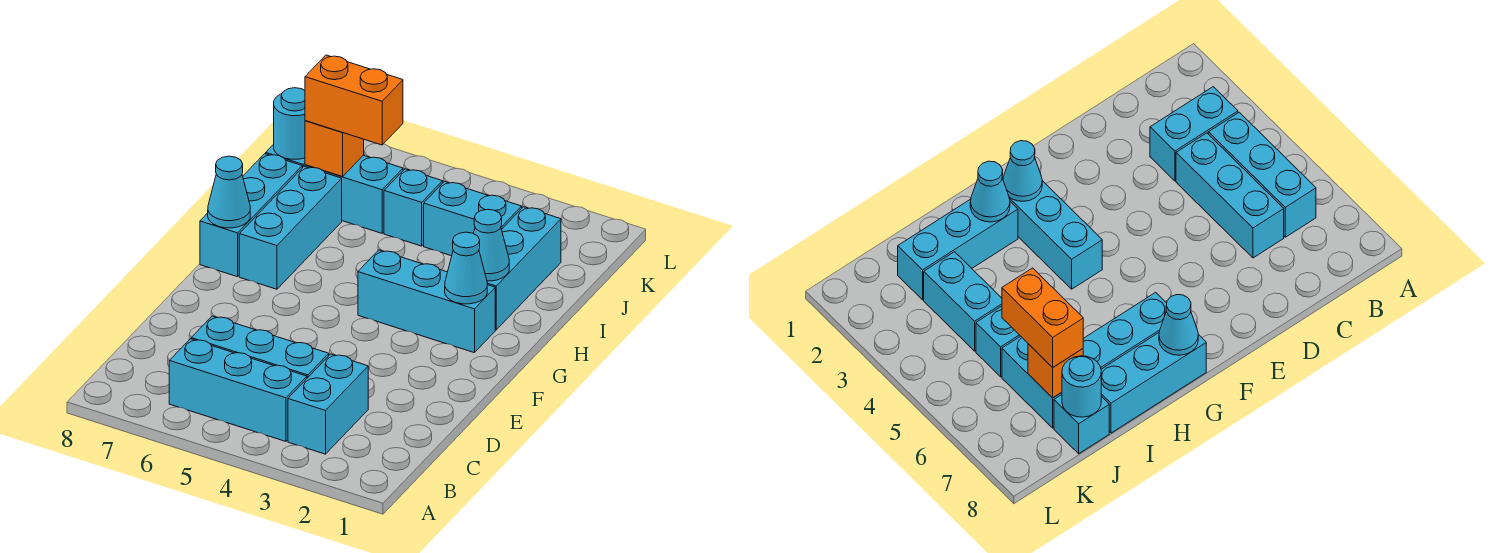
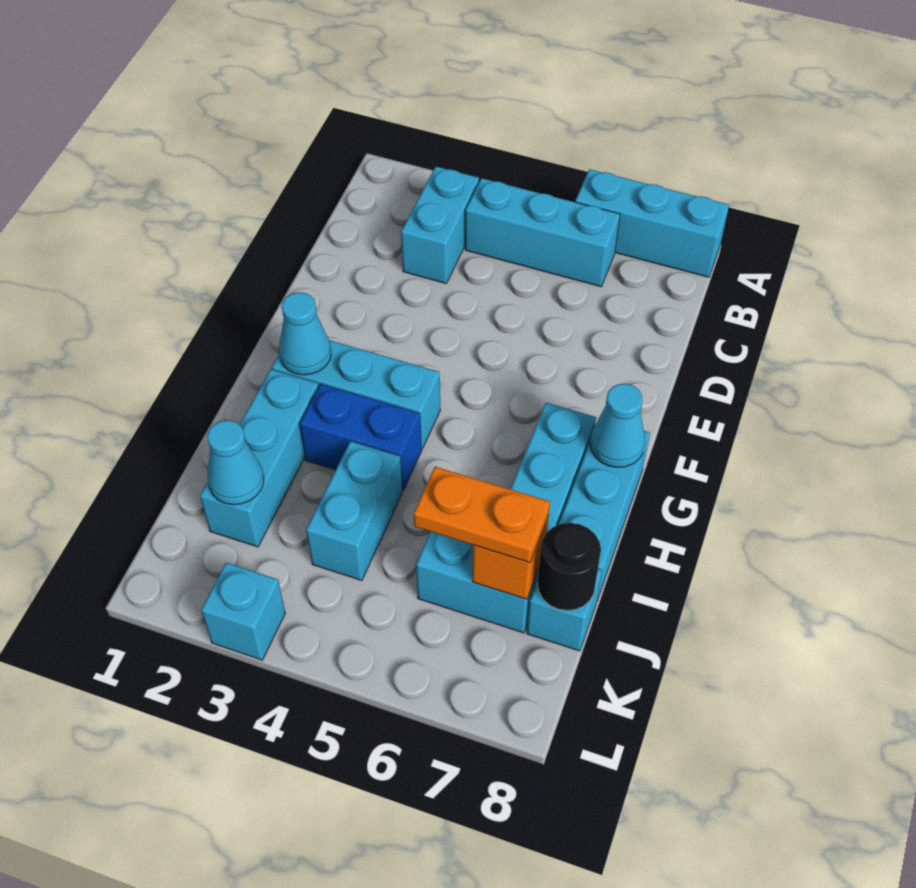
cyan 1x3 brick [191,316,329,378] -> cyan 1x3 brick moved to [575,169,729,277]
cyan 1x1 cone [474,209,509,281] -> cyan 1x1 cone moved to [207,420,264,505]
none -> blue 1x2 brick [300,384,422,491]
cyan 1x2 brick [424,181,522,256] -> cyan 1x2 brick turned to [306,441,402,580]
cyan 1x1 brick [384,169,443,246] -> cyan 1x1 brick moved to [201,563,285,660]
orange 1x2 brick [305,55,403,145] -> orange 1x2 plate [414,467,550,562]
cyan 1x1 round brick [274,88,305,159] -> black 1x1 round brick [537,523,601,611]

